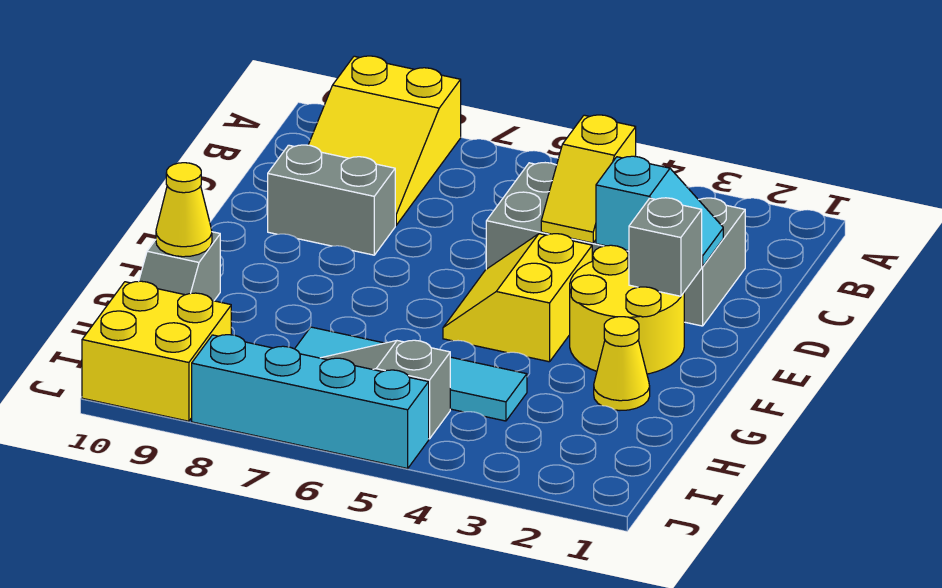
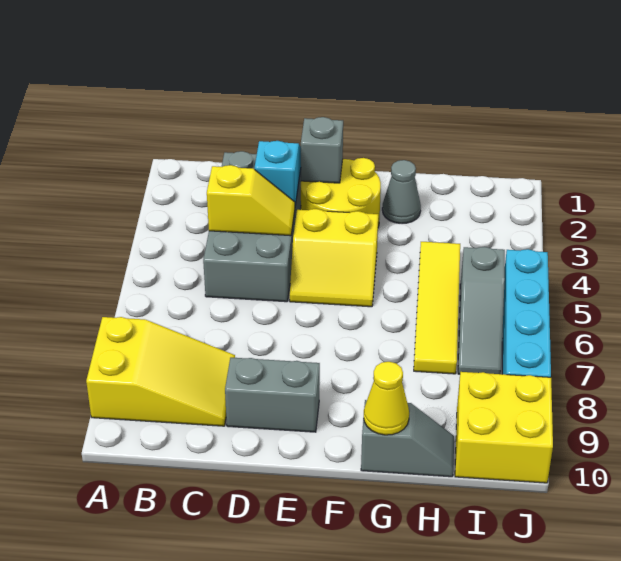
grey 1x2 brick [268,145,395,255] -> grey 1x2 brick turned to [225,358,320,432]
yellow 1x1 cone [594,317,650,410] -> grey 1x1 cone [382,160,421,224]
cyan 1x4 tile [295,327,527,421] -> yellow 1x4 tile [414,242,460,374]

